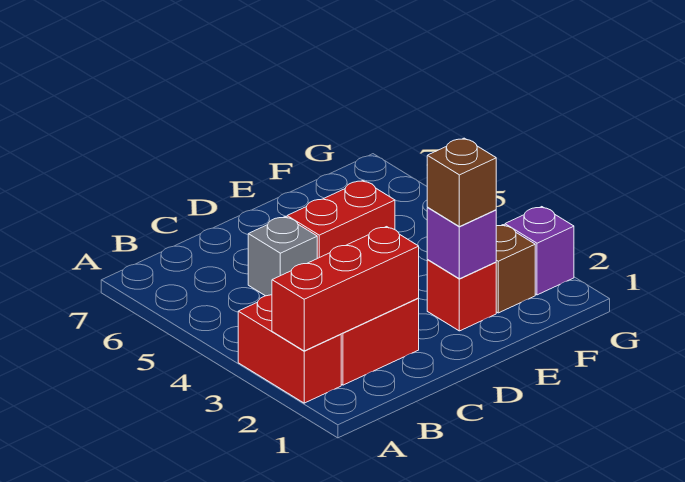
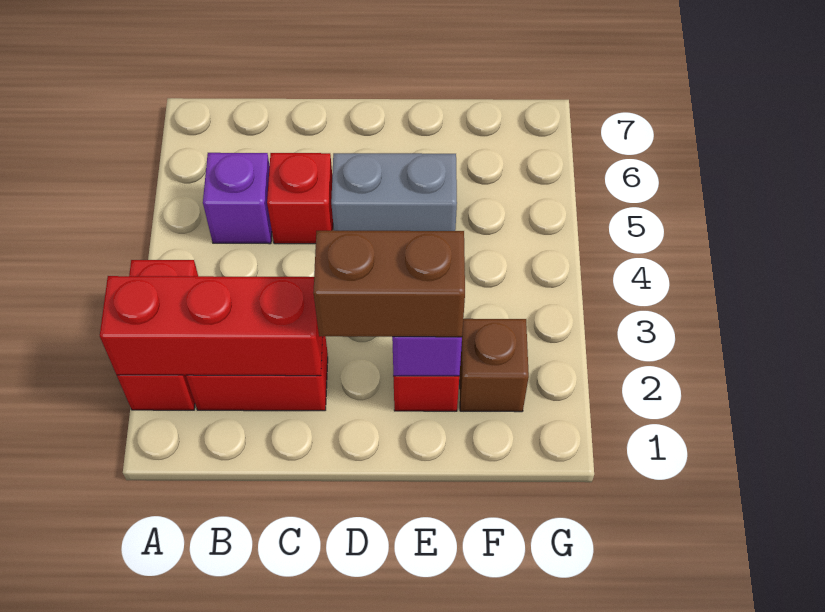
grey 1x1 brick [248,216,317,296] -> red 1x1 brick [267,153,333,244]
red 1x2 brick [287,181,395,258] -> grey 1x2 brick [331,153,457,231]
brown 1x1 brick [427,138,496,227] -> brown 1x2 brick [313,231,465,337]
purple 1x1 brick [505,207,574,295] -> purple 1x1 brick moved to [203,153,272,244]

